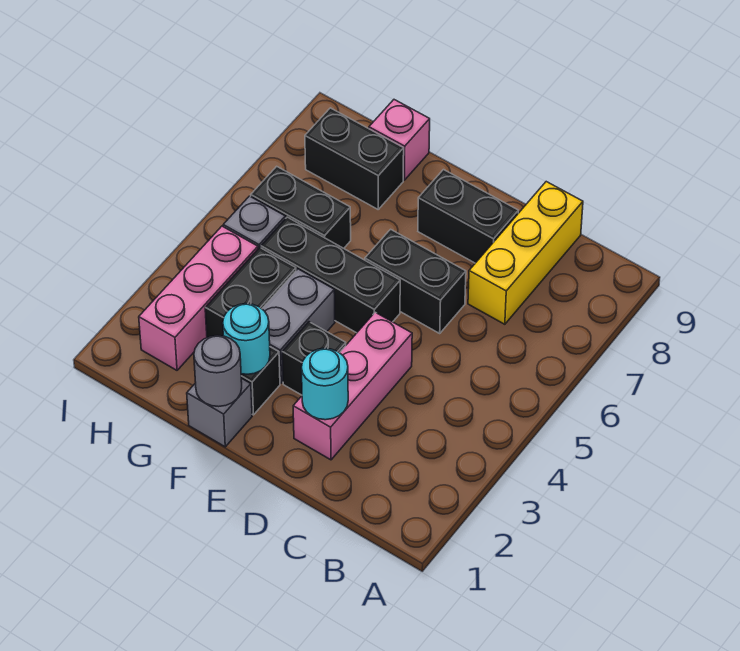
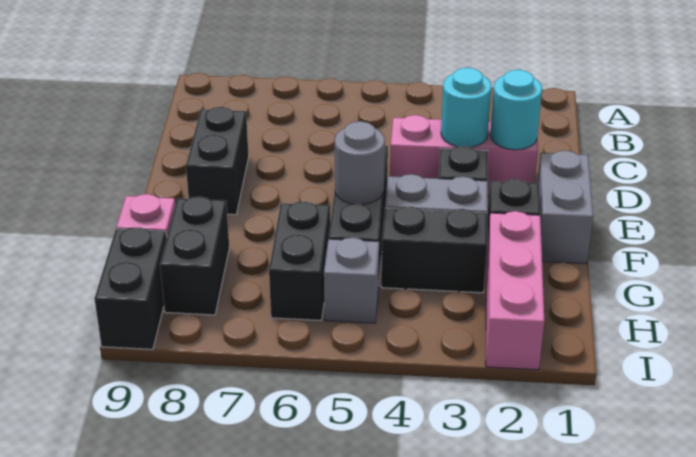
yellow 1x3 brick [468,182,583,324] -> none
black 1x2 brick [365,229,466,333] -> black 1x2 brick moved to [94,227,167,349]
grey 1x1 brick [187,378,252,447] -> grey 1x2 brick [537,151,593,264]
grey 1x1 round brick [194,335,242,407] -> grey 1x1 round brick moved to [335,121,385,205]
cyan 1x1 round brick [223,304,270,374] -> cyan 1x1 round brick moved to [441,68,491,147]
pink 1x3 brick [139,226,258,370] -> pink 1x3 brick turned to [486,211,544,370]

